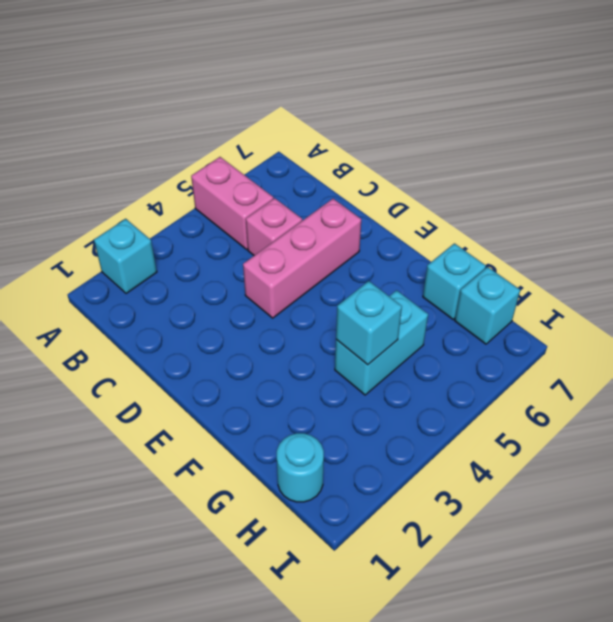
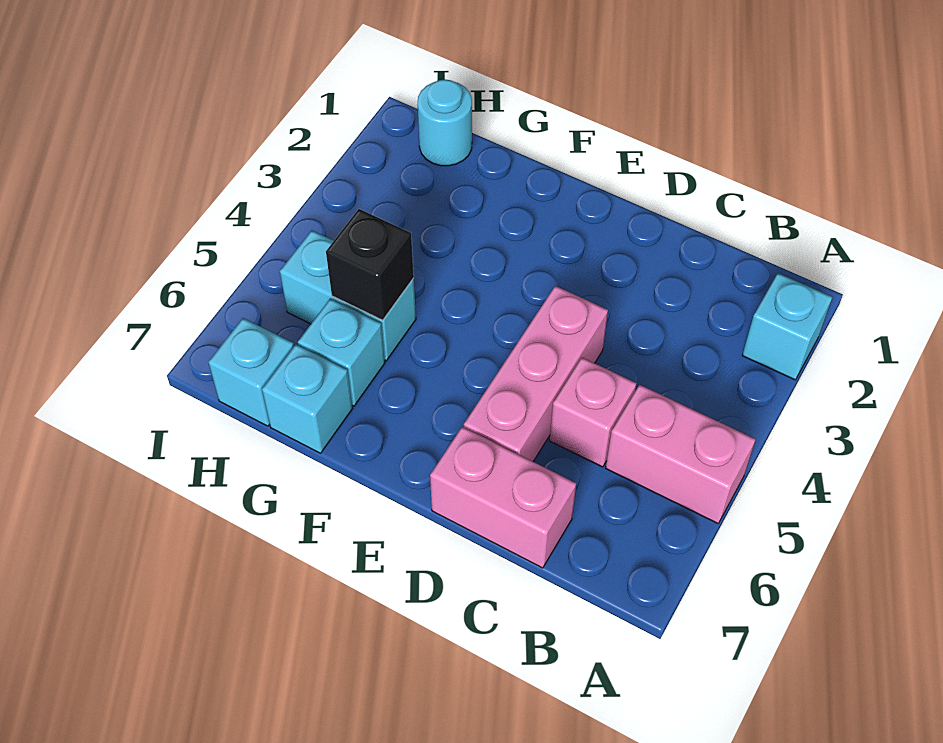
none -> pink 1x2 brick [430,427,576,568]
cyan 1x2 brick [335,290,428,395] -> cyan 1x2 brick turned to [280,231,416,361]
cyan 1x1 brick [336,281,402,365] -> cyan 1x1 brick moved to [298,299,385,406]
none -> black 1x1 brick [326,209,414,320]

